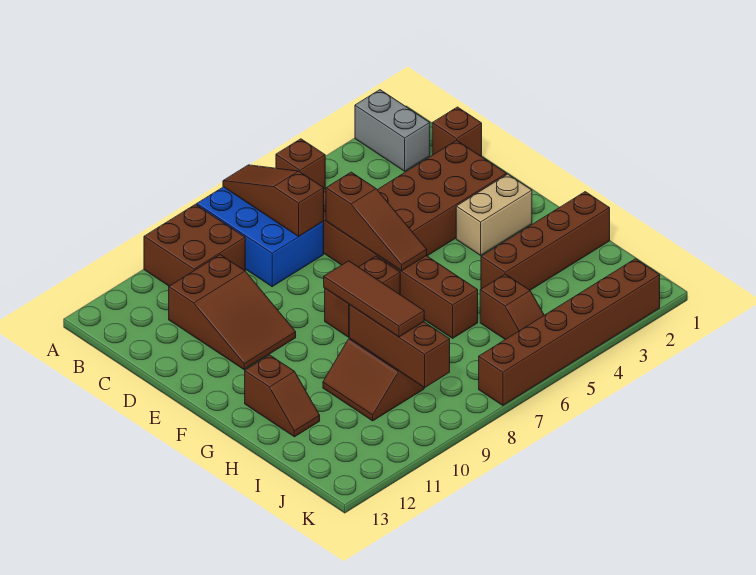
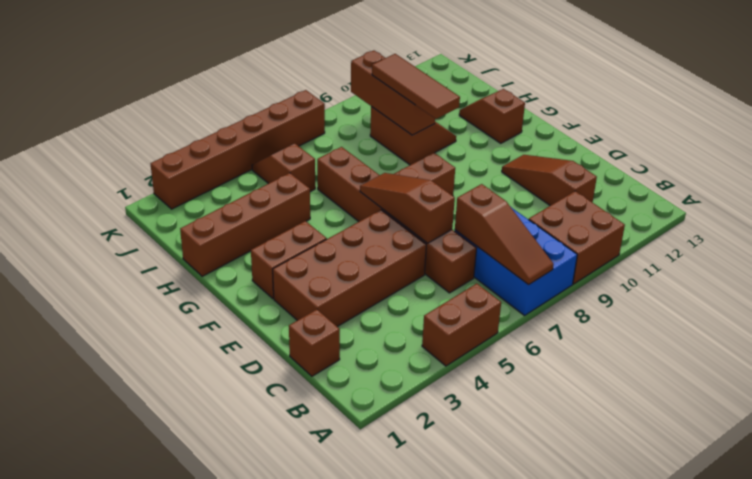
grey 1x2 brick [355,90,430,171] -> none
brown 1x1 brick [276,139,325,189] -> brown 1x2 brick [422,284,501,366]
brown 2x3 slope [169,255,296,370] -> brown 1x3 slope [502,155,597,206]
tan 1x2 brick [456,174,532,255] -> brown 1x2 brick [251,221,327,298]

